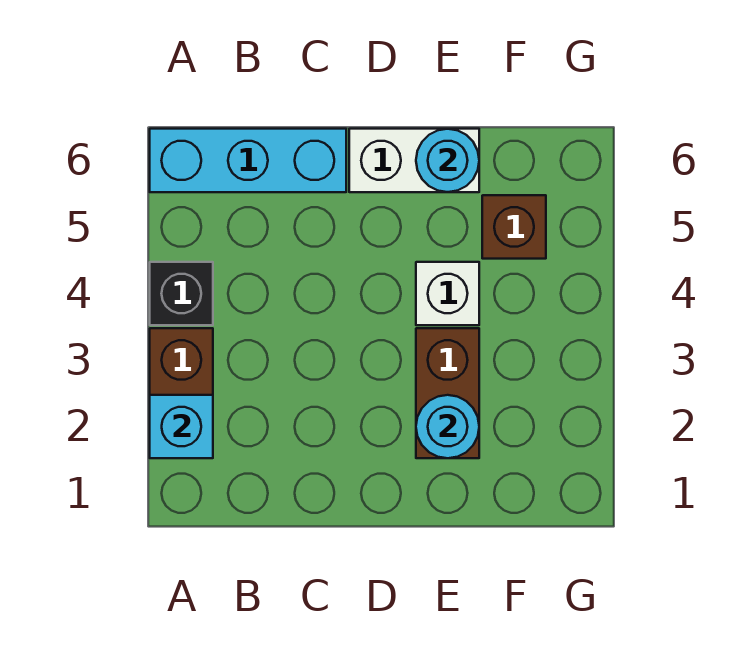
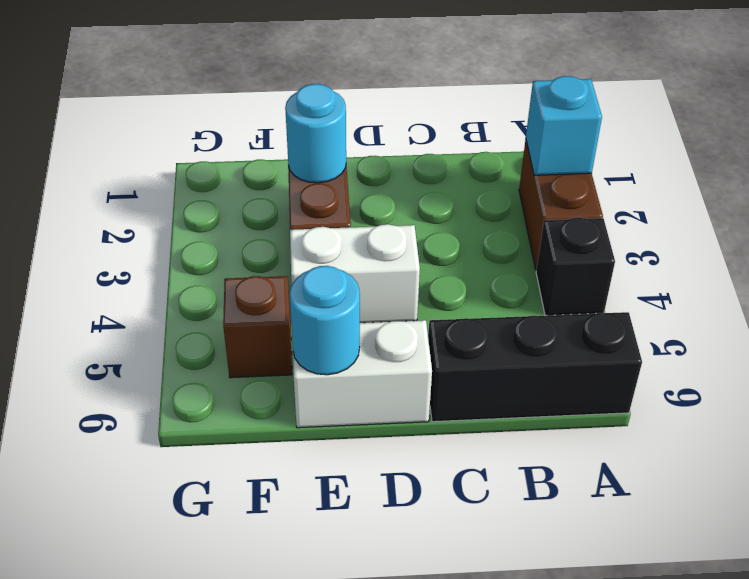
cyan 1x3 brick [150,129,346,192] -> black 1x3 brick [428,312,642,422]
white 1x1 brick [416,262,479,325] -> white 1x2 brick [290,224,420,323]

